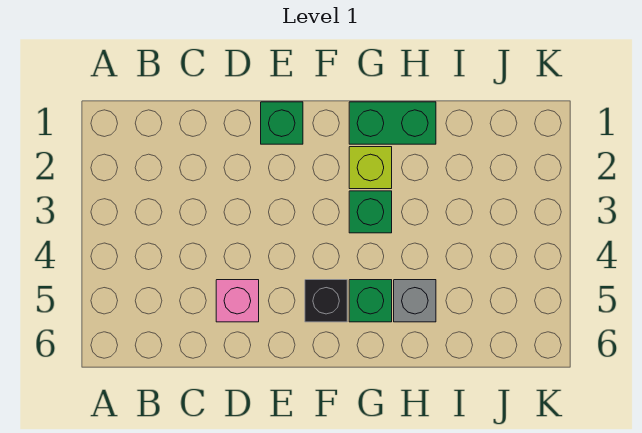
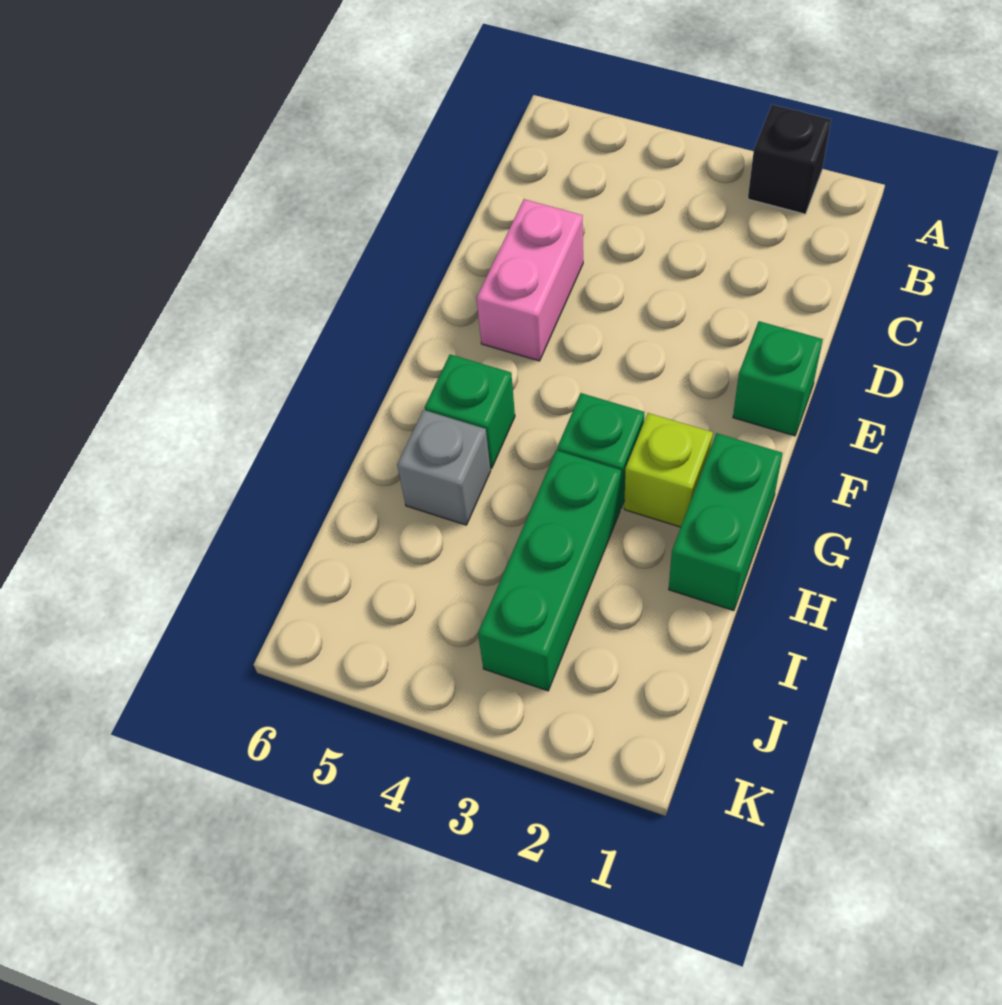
pink 1x1 brick [216,280,259,322] -> pink 1x2 brick [476,199,583,361]
black 1x1 brick [305,280,347,322] -> black 1x1 brick moved to [748,105,831,214]
none -> green 1x3 brick [478,450,621,691]

